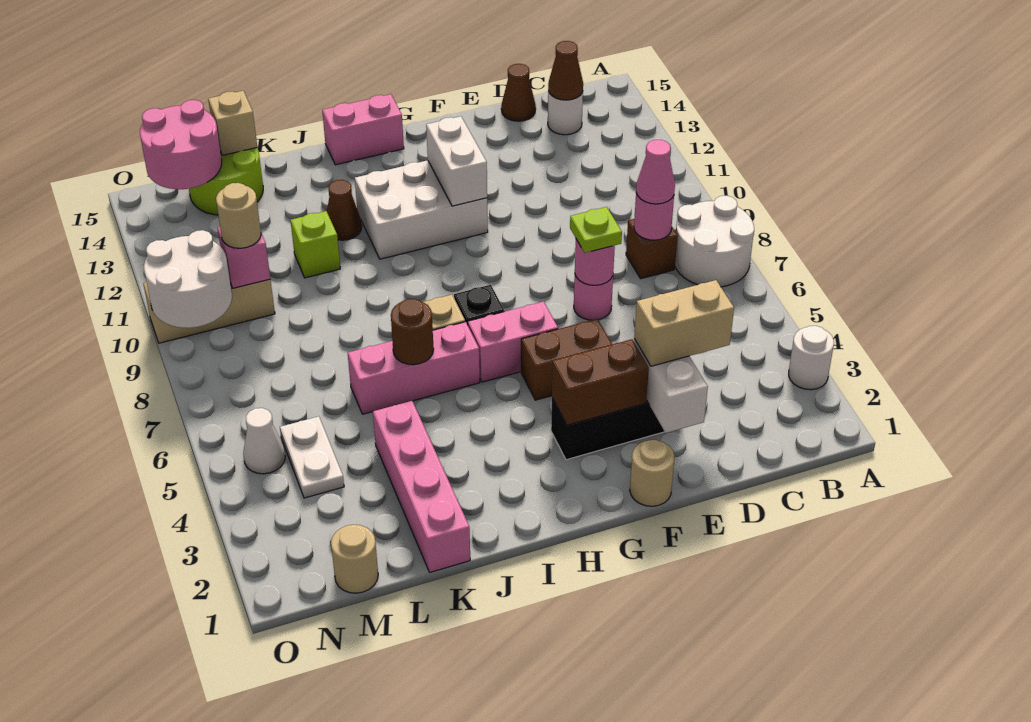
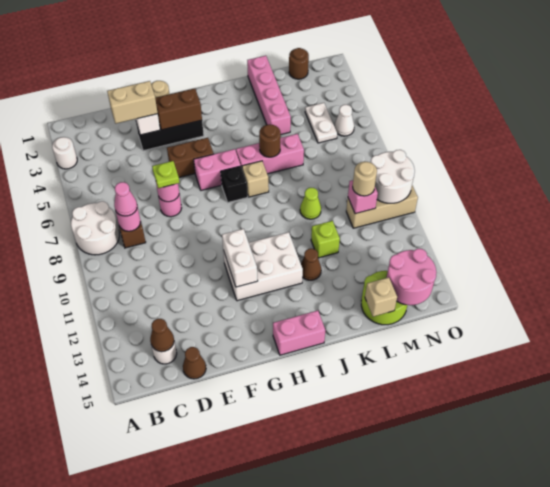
none -> lime 1x1 cone [300,188,321,219]
tan 1x1 round brick [331,525,378,593] -> brown 1x1 round brick [289,48,309,79]

